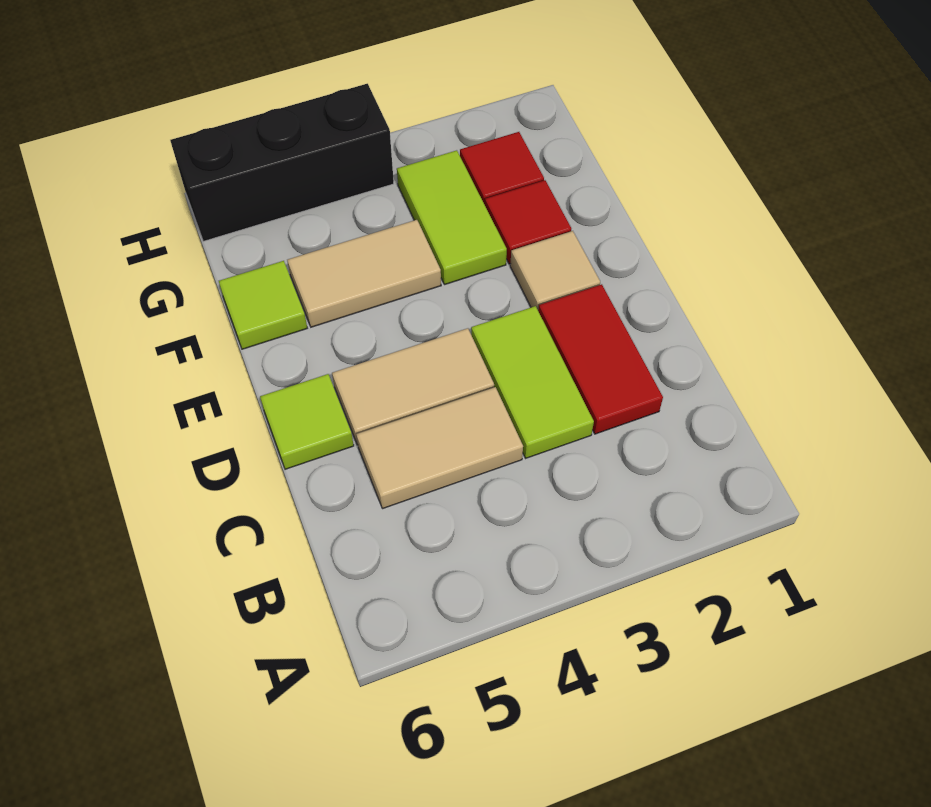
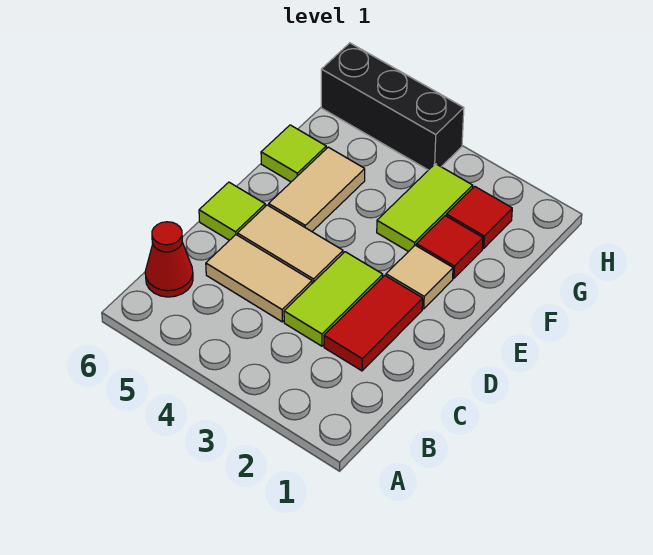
none -> red 1x1 cone [145,222,193,297]
tan 1x2 tile [287,220,441,327] -> tan 1x2 tile turned to [269,147,365,231]

